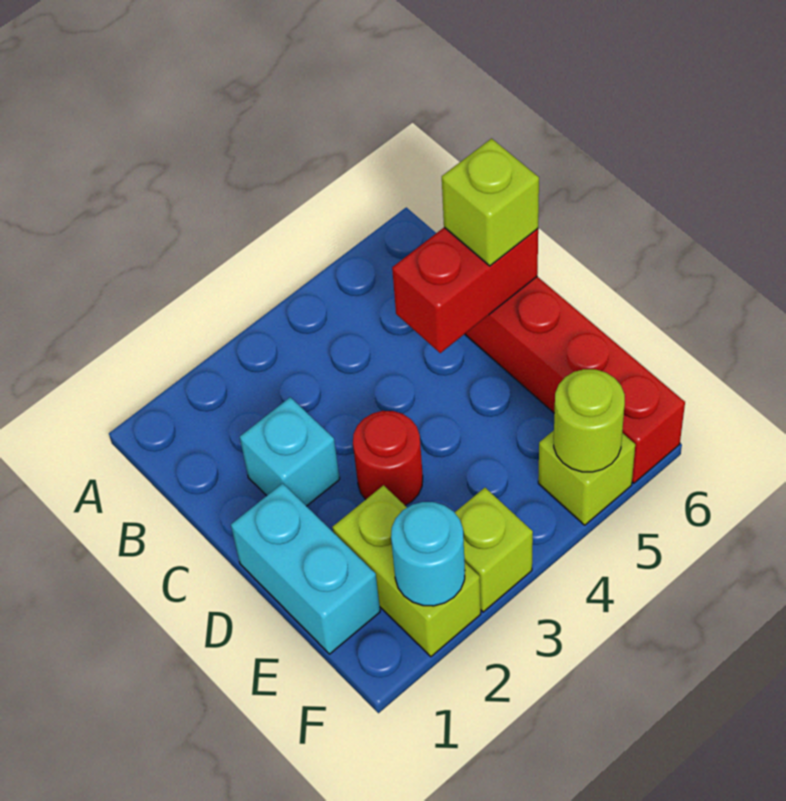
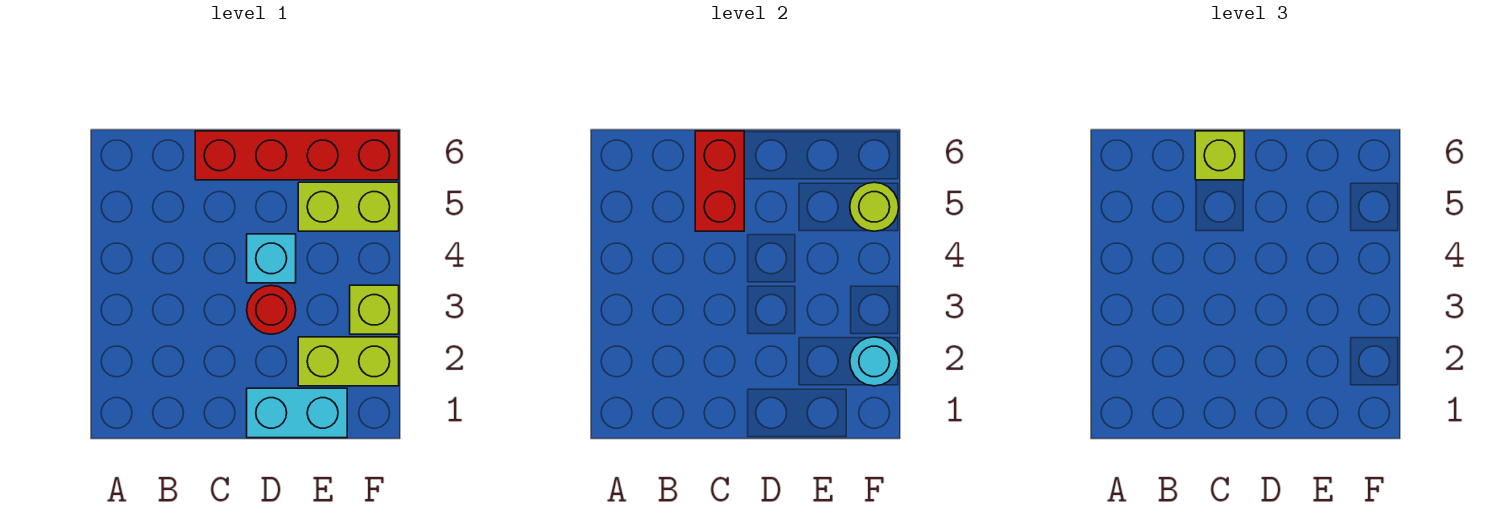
cyan 1x1 brick [240,397,340,506] -> cyan 1x1 brick moved to [247,234,296,283]
lime 1x1 brick [538,430,635,525] -> lime 1x2 brick [298,182,399,231]

